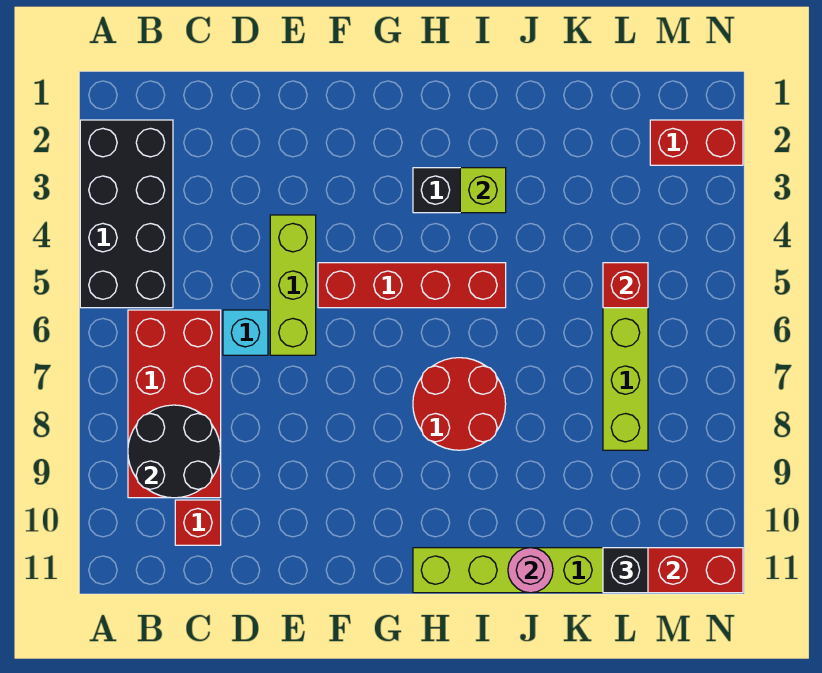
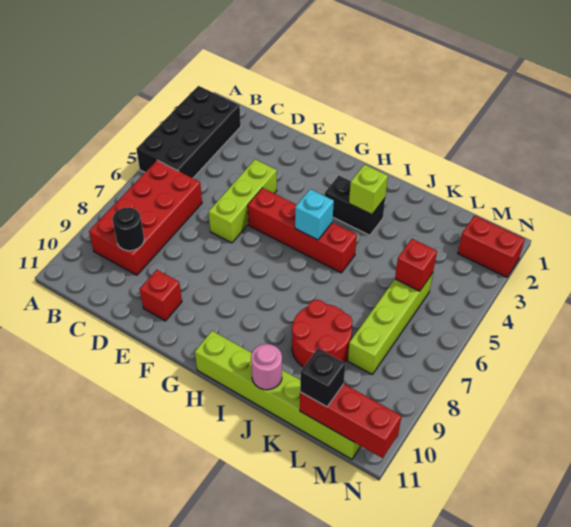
black 2x2 round brick [128,405,221,498] -> black 1x1 round brick [112,208,144,251]
red 1x1 brick [175,500,221,545] -> red 1x1 brick moved to [140,270,182,321]
cyan 1x1 brick [223,310,268,355] -> cyan 1x1 brick moved to [295,189,334,240]
red 2x2 round brick [413,358,506,450] -> red 2x2 round brick moved to [292,300,353,367]

